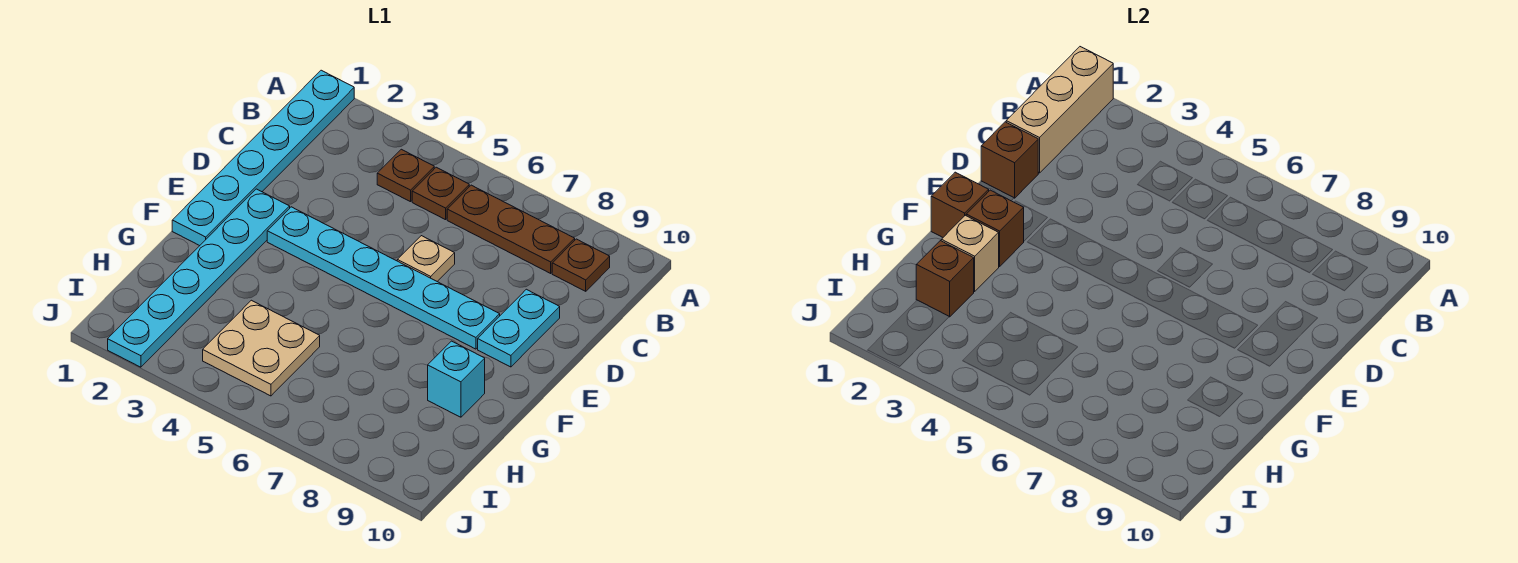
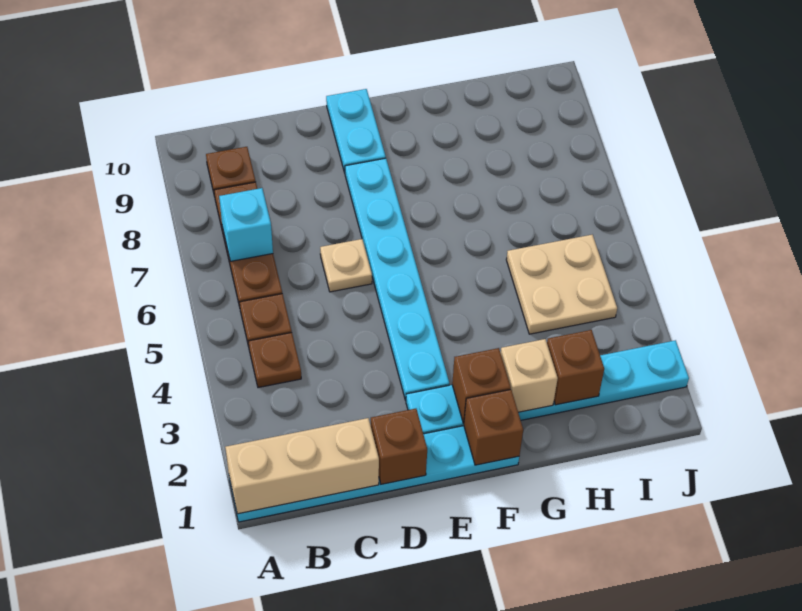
cyan 1x2 plate [478,289,560,367] -> cyan 1x2 plate turned to [326,89,386,173]
cyan 1x1 brick [428,341,485,417] -> cyan 1x1 brick moved to [219,188,273,262]

